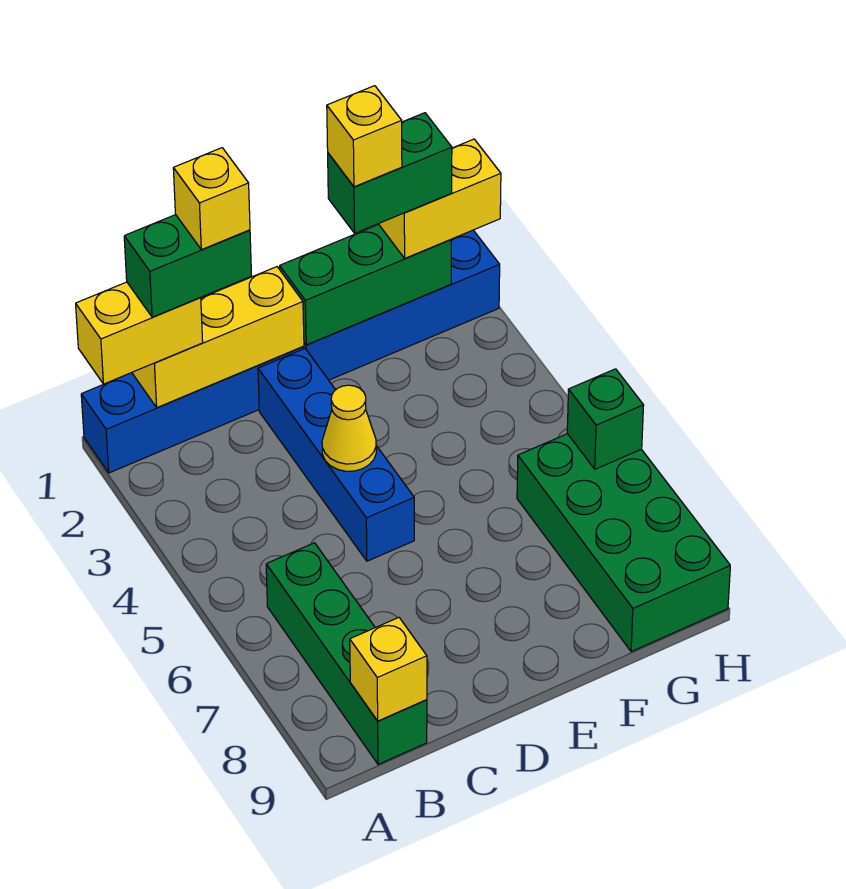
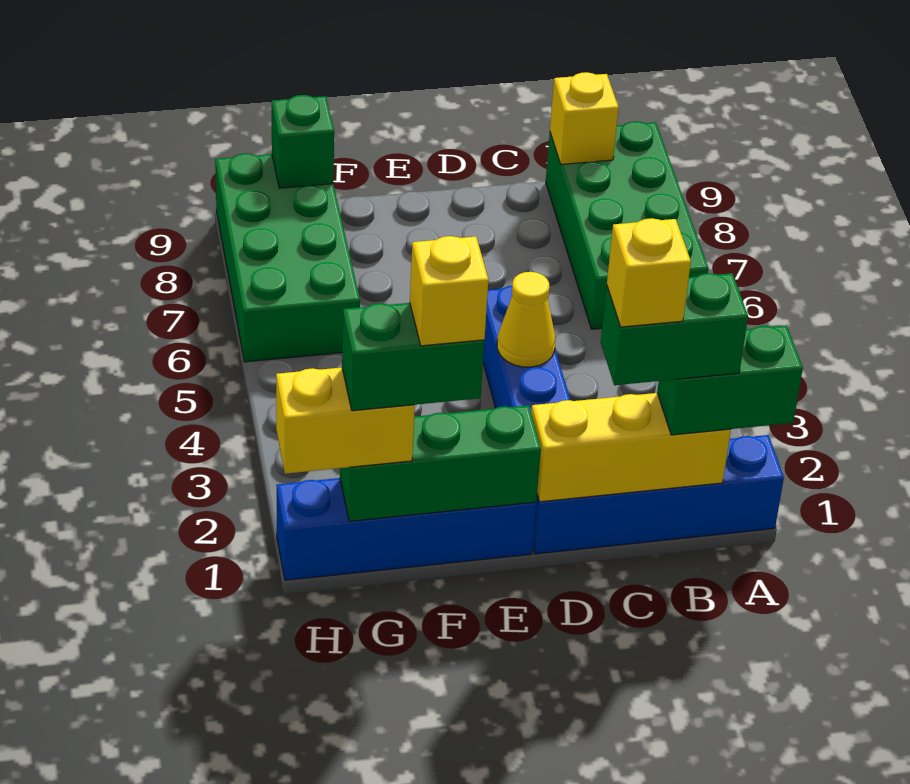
yellow 1x2 brick [76,282,203,384] -> green 1x2 brick [657,325,803,435]
green 1x4 brick [266,543,427,764] -> green 2x4 brick [546,121,708,329]
green 1x1 brick [567,369,644,469] -> green 1x1 brick moved to [272,95,334,188]

